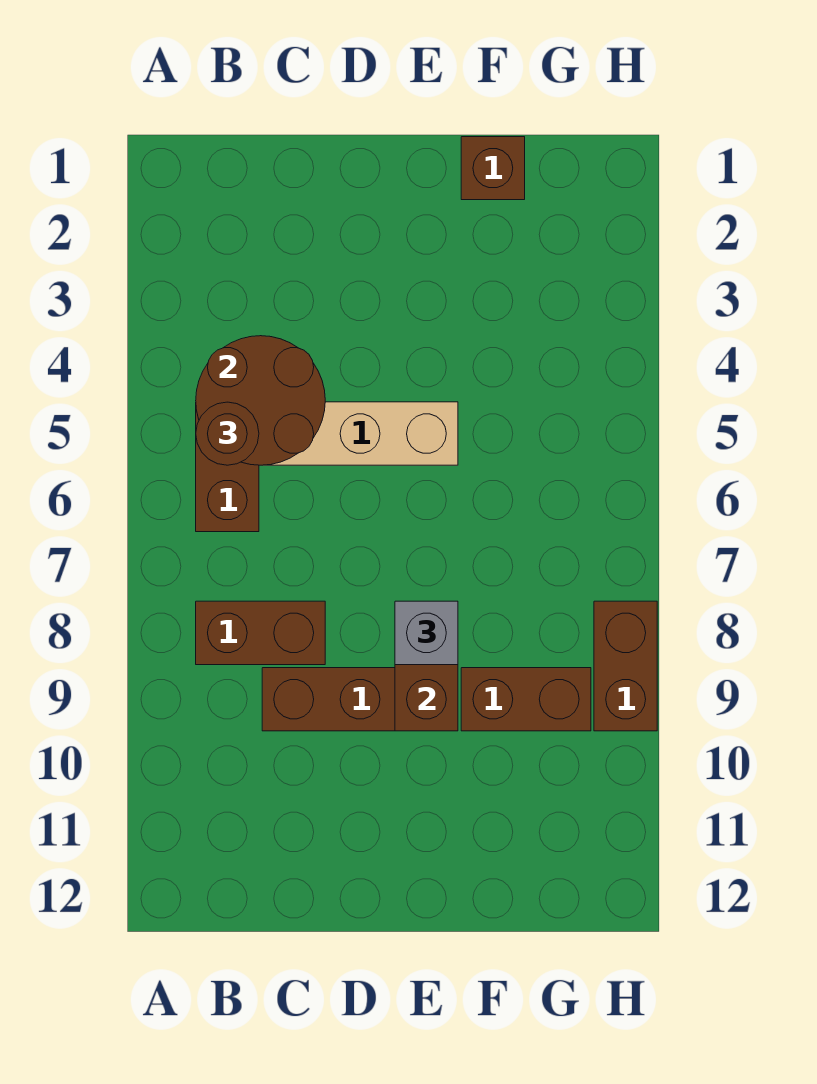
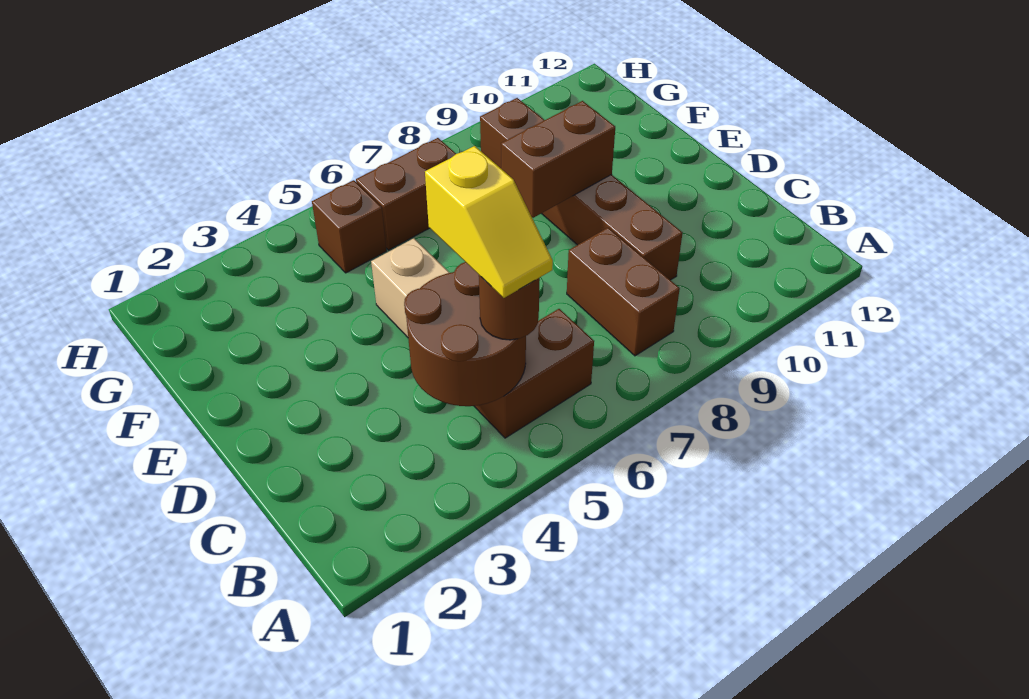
none -> yellow 1x2 slope [425,146,553,298]
grey 1x1 brick [395,601,458,665] -> none
brown 1x1 brick [461,137,525,200] -> brown 1x1 brick moved to [312,180,386,273]
brown 1x2 brick [594,601,657,731] -> brown 1x2 brick moved to [356,138,456,250]

